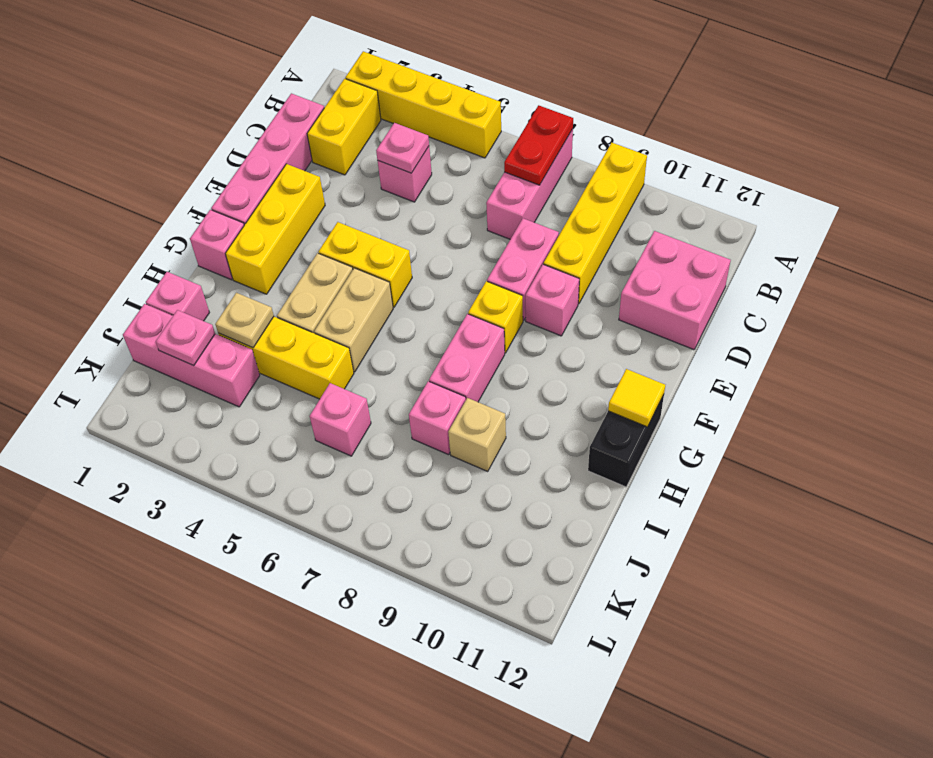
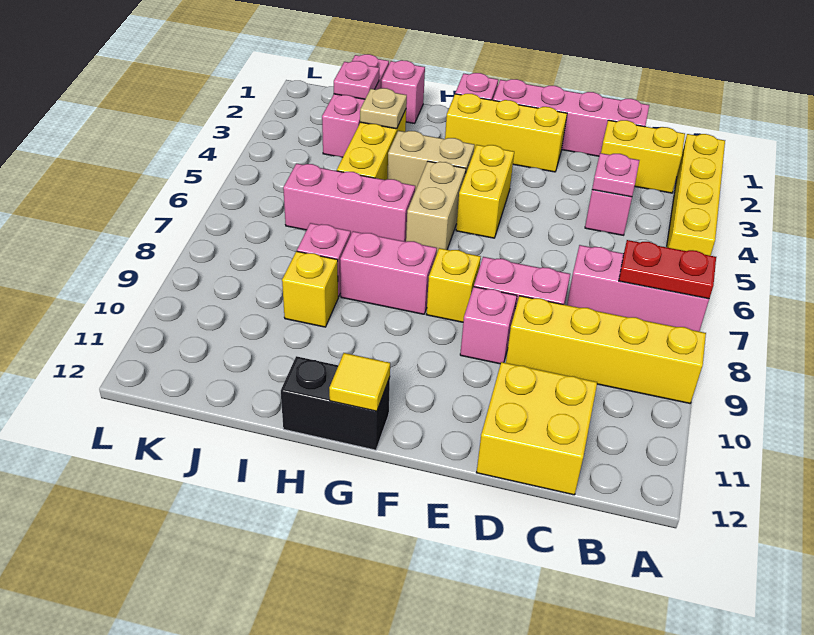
pink 2x2 brick [619,231,731,350] -> yellow 2x2 brick [477,362,597,495]
tan 1x2 brick [314,268,393,372] -> tan 1x2 brick turned to [406,161,466,255]
tan 1x1 brick [448,398,506,471] -> yellow 1x1 brick [282,251,338,327]
pink 1x1 brick [310,383,371,456] -> pink 1x3 brick [283,164,415,242]

